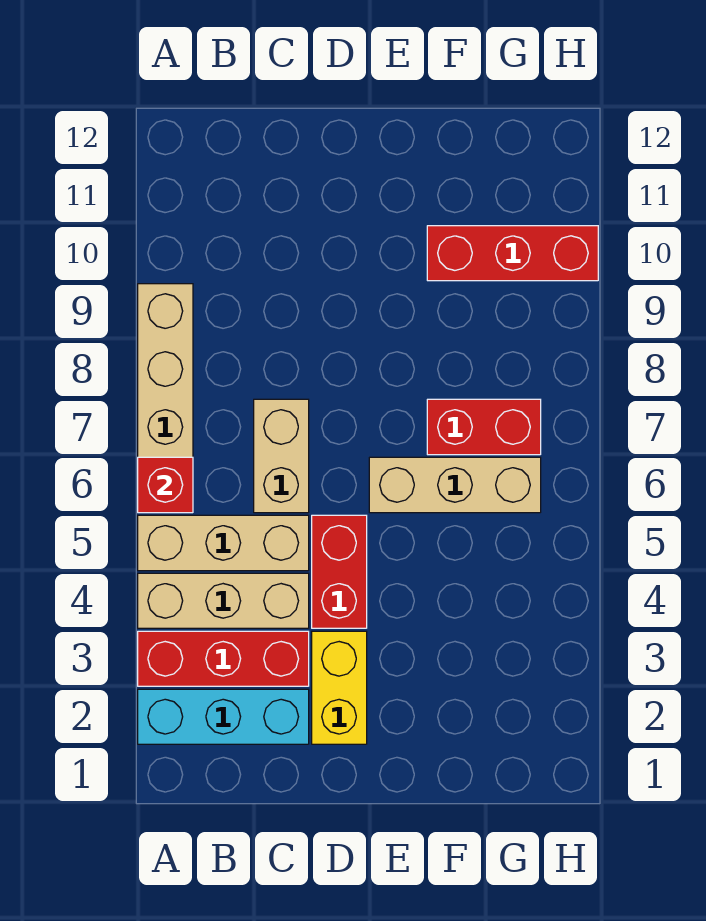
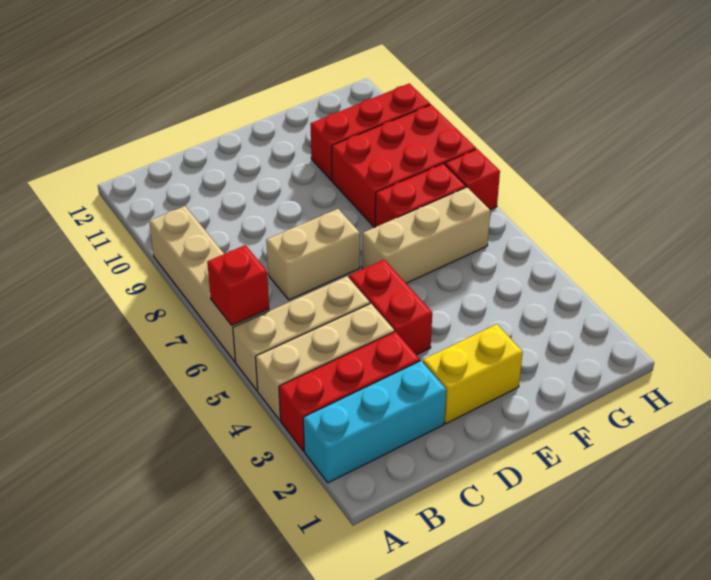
tan 1x2 brick [254,399,309,513] -> tan 1x2 brick turned to [266,209,360,300]
yellow 1x2 brick [312,631,367,744] -> yellow 1x2 brick turned to [423,324,523,424]
none -> red 2x3 brick [332,105,476,227]
none -> red 1x1 brick [445,149,500,210]

